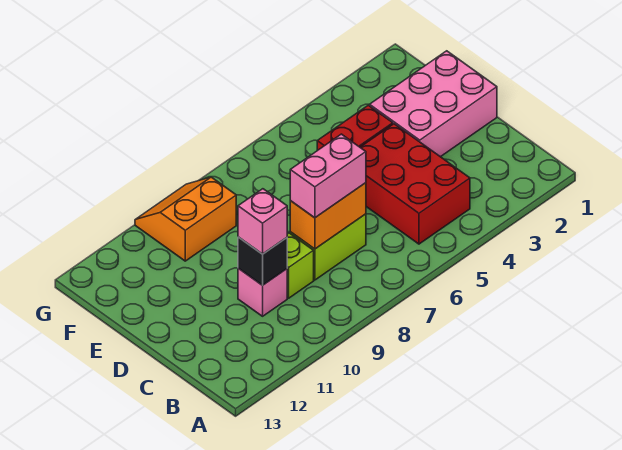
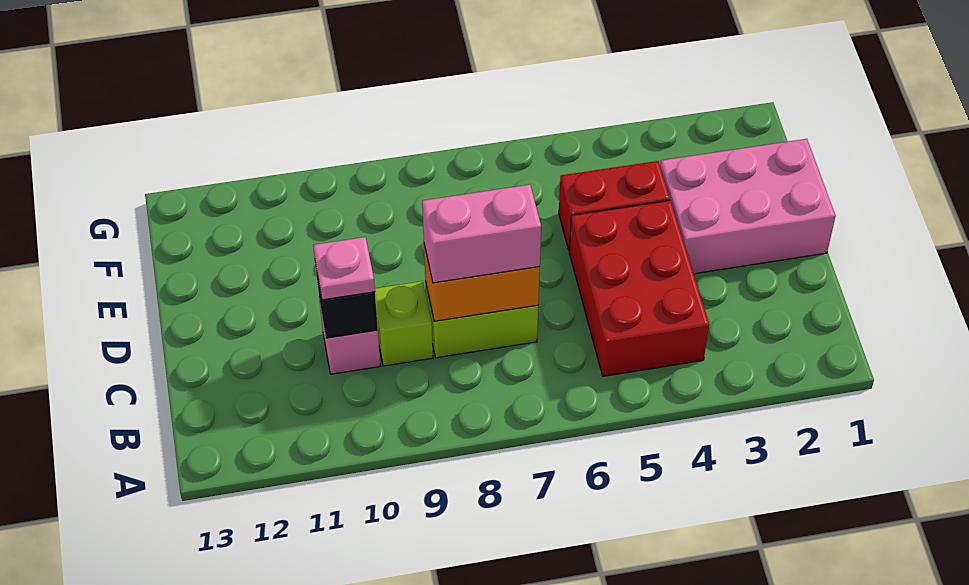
pink 1x1 brick [238,189,287,254] -> pink 1x1 plate [313,237,375,300]
orange 2x2 slope [135,177,236,261] -> none

